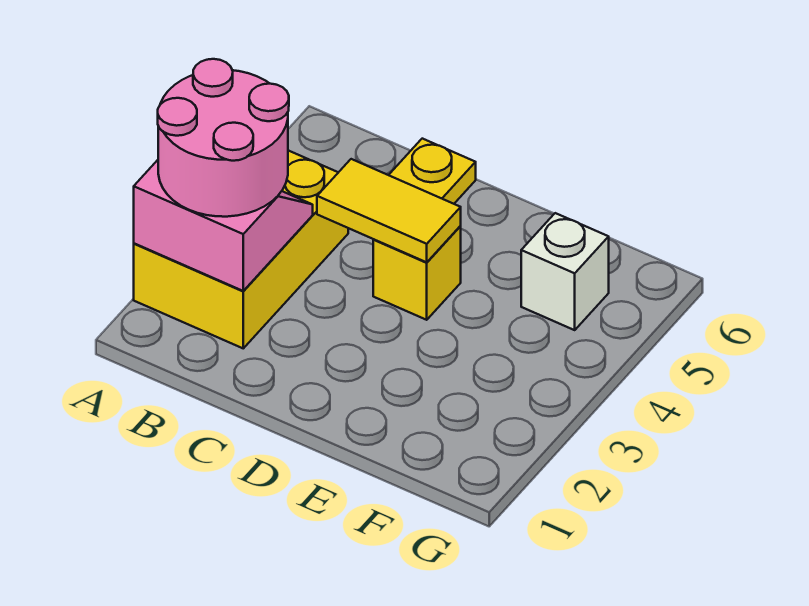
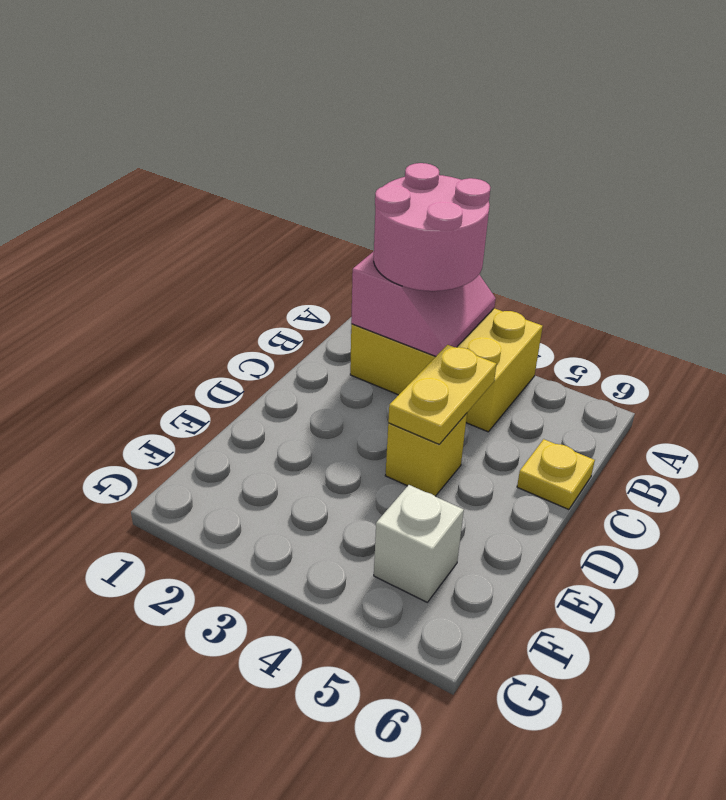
yellow 1x2 tile [317,159,461,262] -> yellow 1x2 plate [388,345,497,444]

